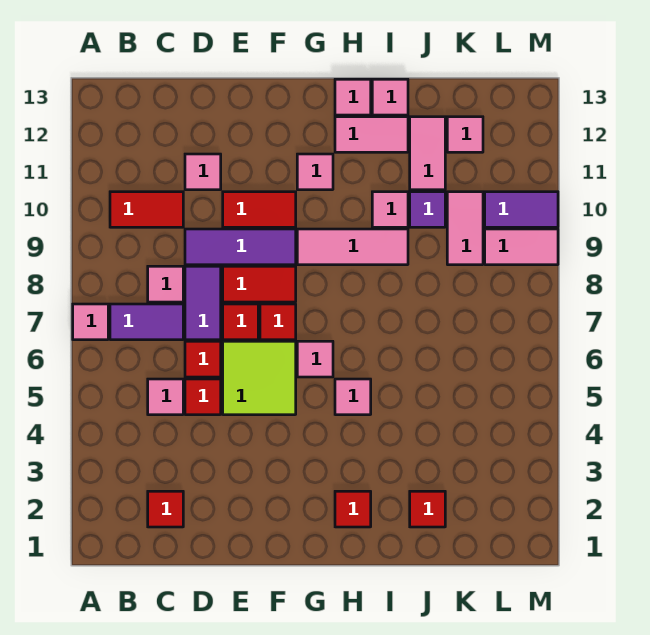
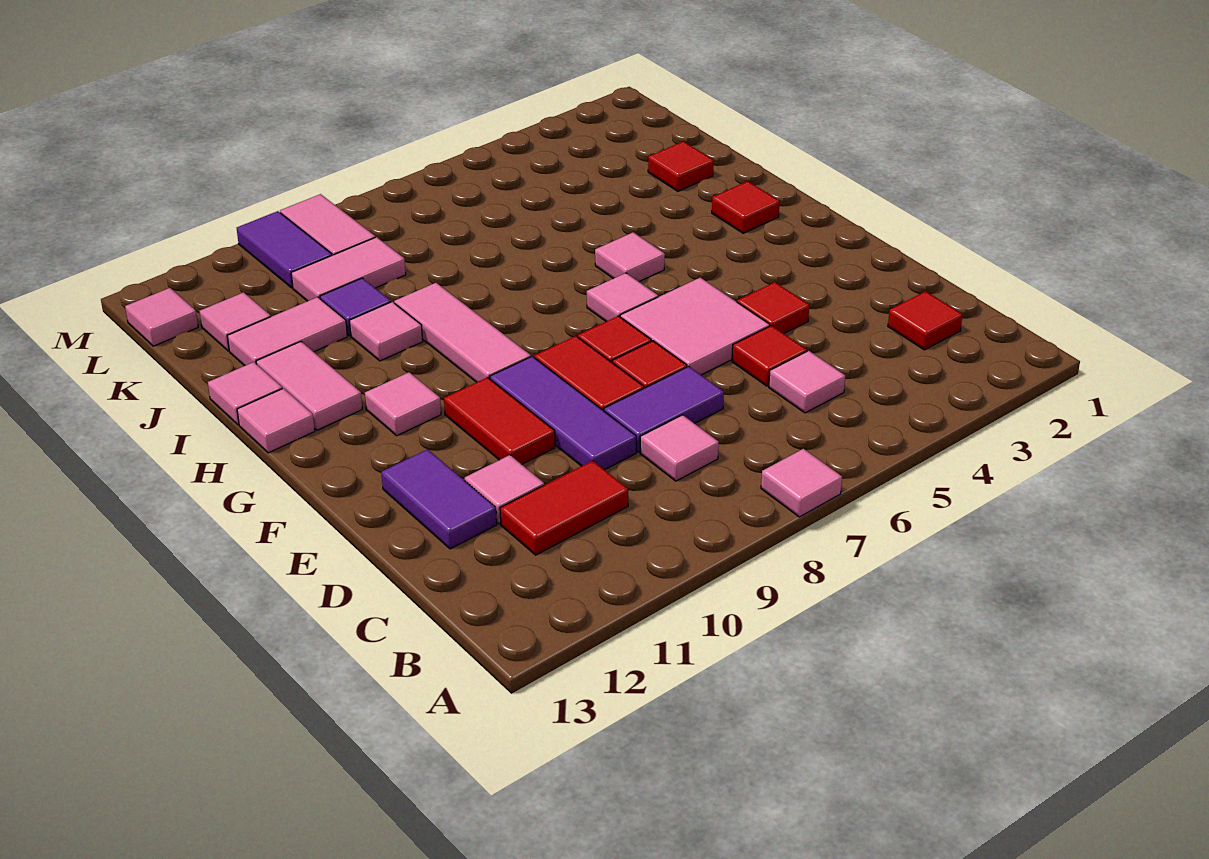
purple 1x2 tile [110,304,183,340] -> purple 1x2 tile moved to [381,449,497,549]
red 1x2 tile [110,192,183,227] -> red 1x2 tile turned to [500,461,628,555]
red 1x1 tile [185,341,221,377] -> red 1x1 tile moved to [737,282,809,334]
lime 2x2 tile [223,341,296,415] -> pink 2x2 tile [620,278,770,375]
none -> pink 1x1 tile [125,288,198,346]

